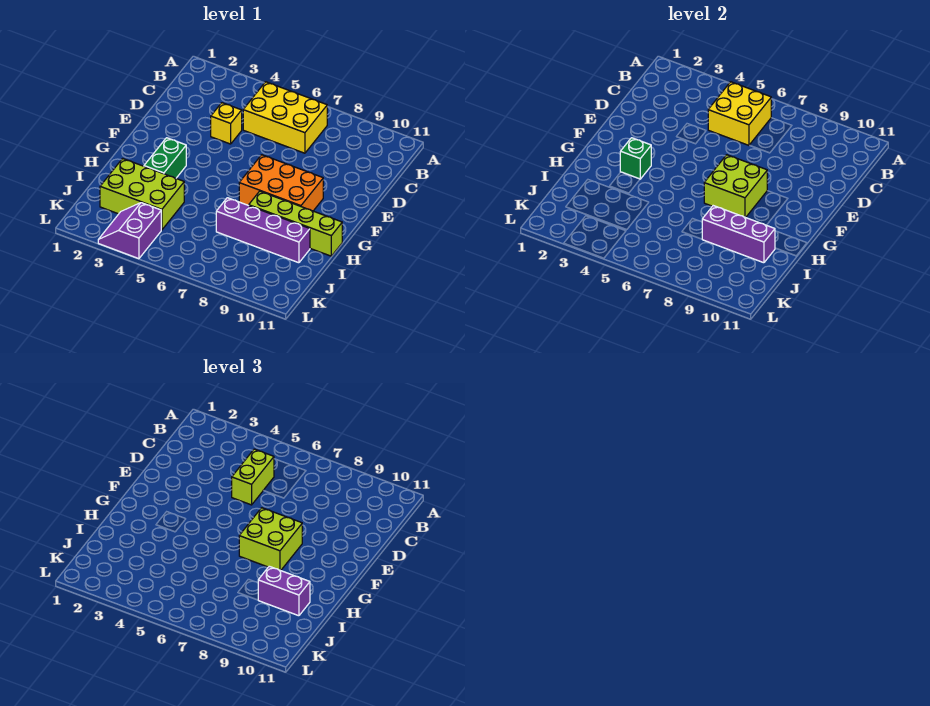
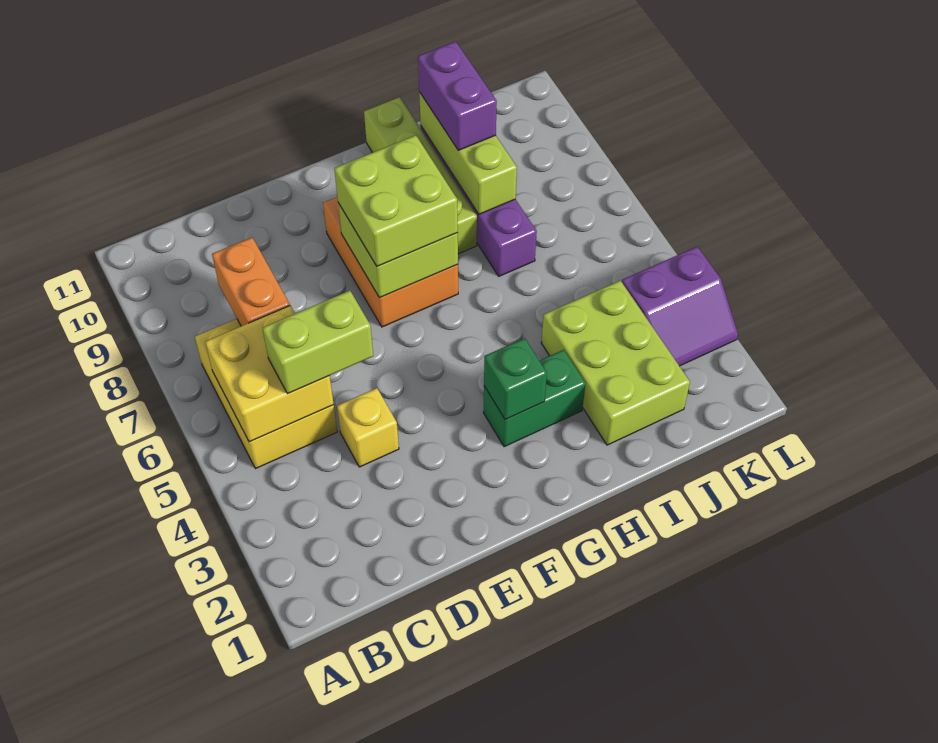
none -> orange 1x2 brick [212,238,290,326]
purple 1x3 brick [702,206,775,263] -> lime 1x3 brick [419,92,517,214]

